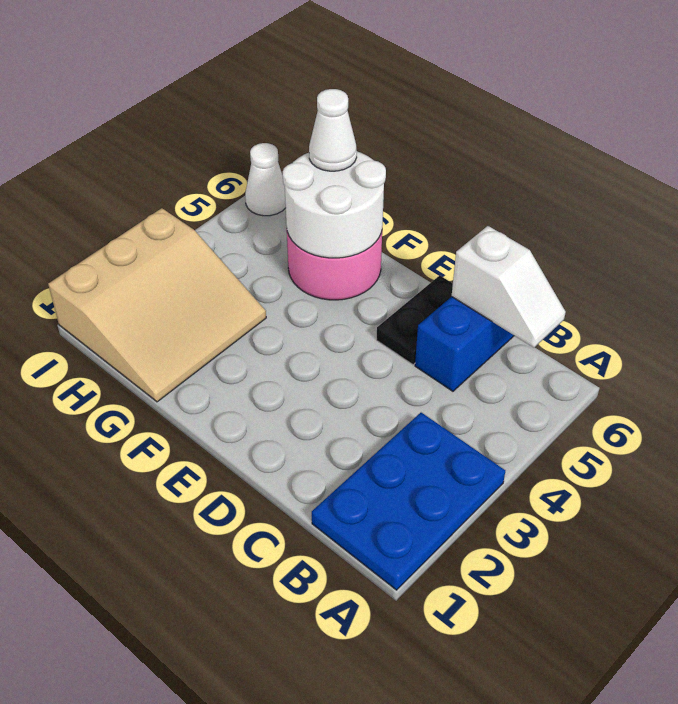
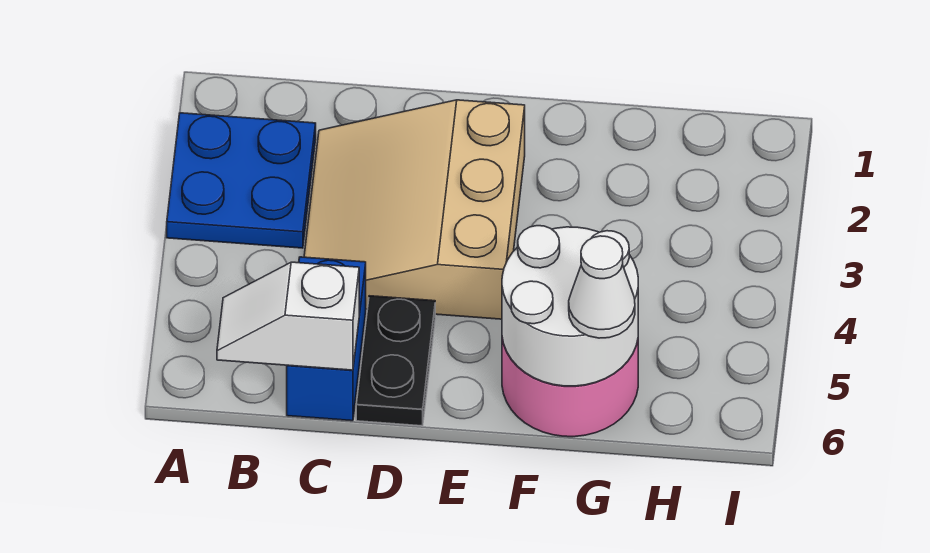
blue 2x3 plate [312,413,505,590] -> blue 2x2 plate [167,113,316,248]
tan 3x3 slope [48,208,266,402] -> tan 3x3 slope moved to [304,100,525,319]
white 1x1 cone [245,143,286,216] -> none

